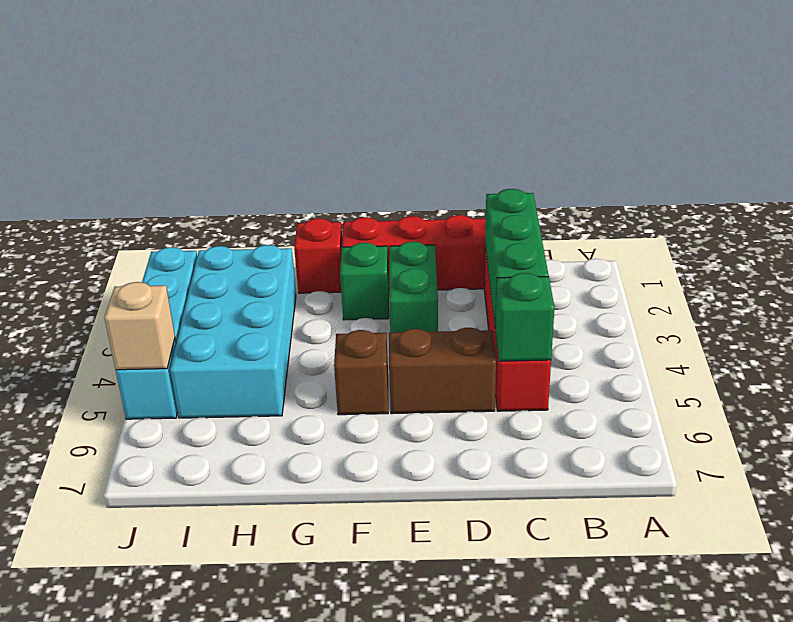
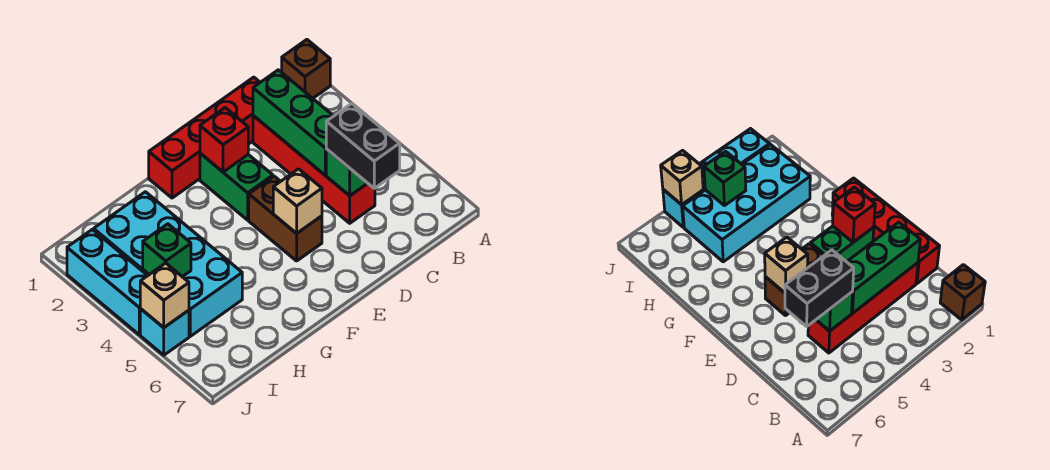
none -> black 1x2 brick [326,104,400,188]
brown 1x2 brick [389,328,496,414] -> brown 1x2 brick turned to [249,176,322,261]
none -> tan 1x1 brick [273,169,322,233]
green 1x1 brick [340,243,389,320] -> green 1x1 brick moved to [143,224,191,277]
brown 1x1 brick [334,330,388,415] -> brown 1x1 brick moved to [282,40,330,98]
red 1x1 brick [294,218,342,293] -> red 1x1 brick moved to [200,108,248,172]

